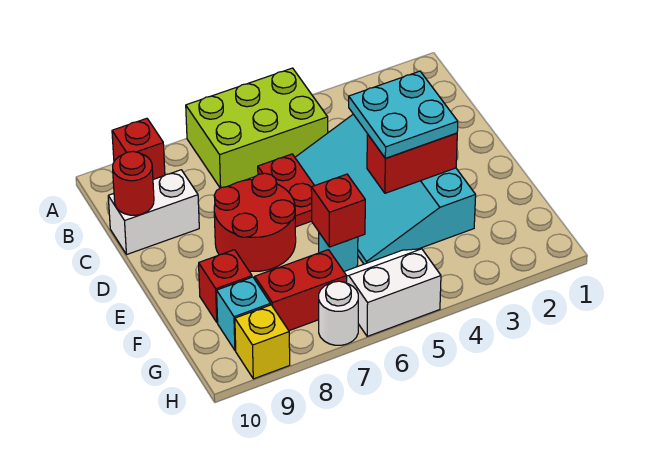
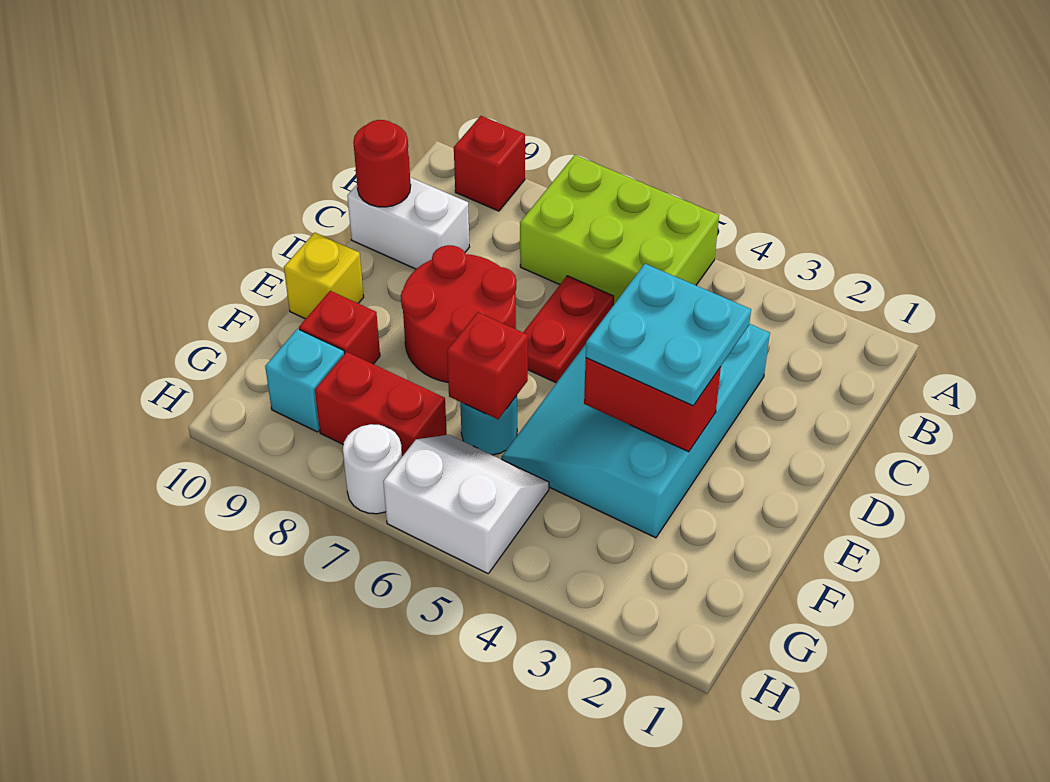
yellow 1x1 brick [235,305,290,379] -> yellow 1x1 brick moved to [284,232,364,319]

